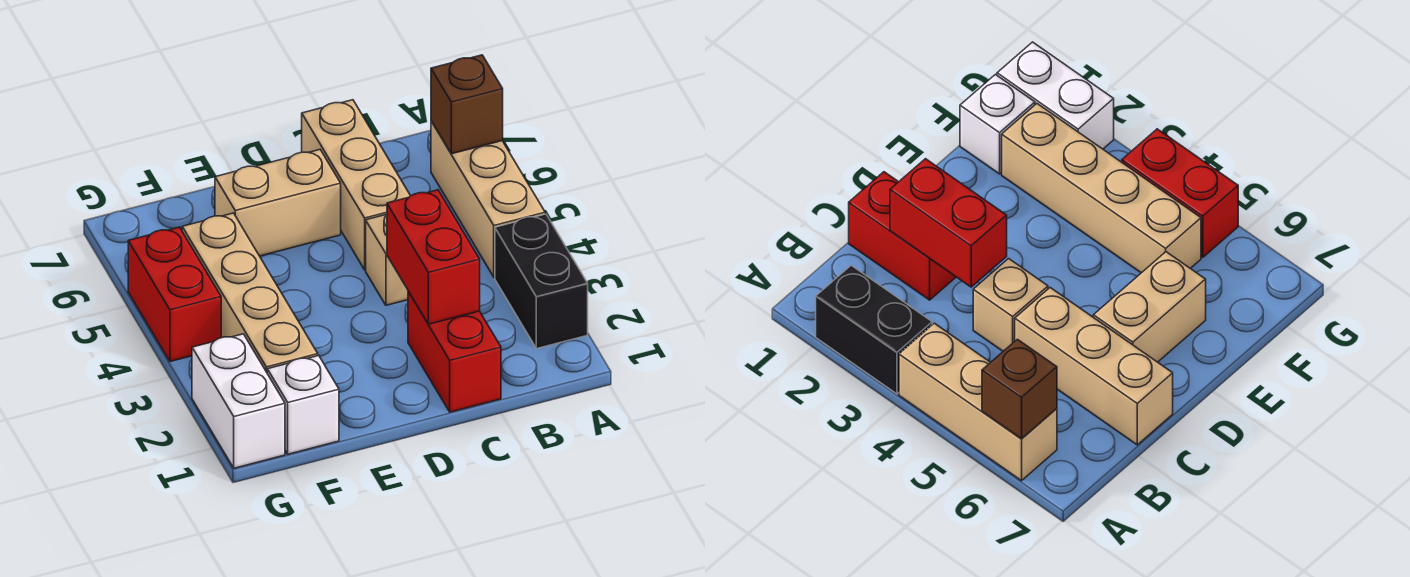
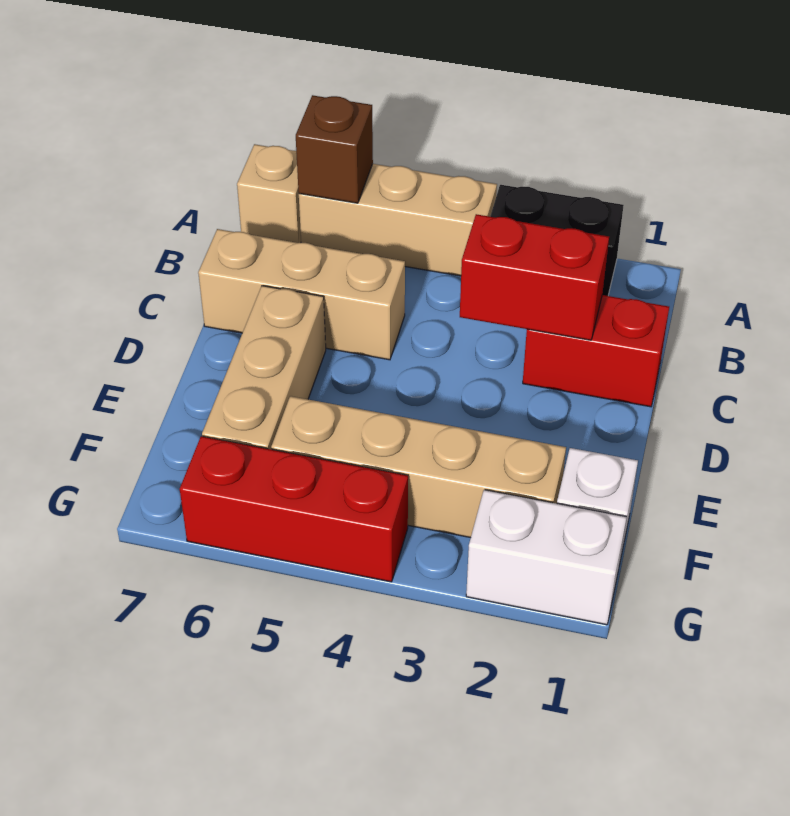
tan 1x1 brick [366,214,408,305] -> tan 1x1 brick moved to [237,144,301,243]
tan 1x2 brick [215,150,341,256] -> tan 1x3 brick [202,286,326,449]
red 1x2 brick [128,227,221,362] -> red 1x3 brick [180,436,408,582]

